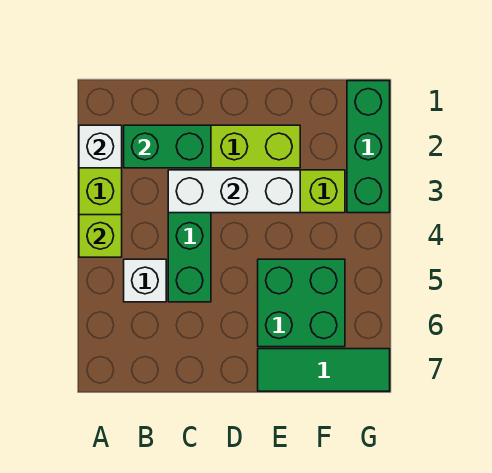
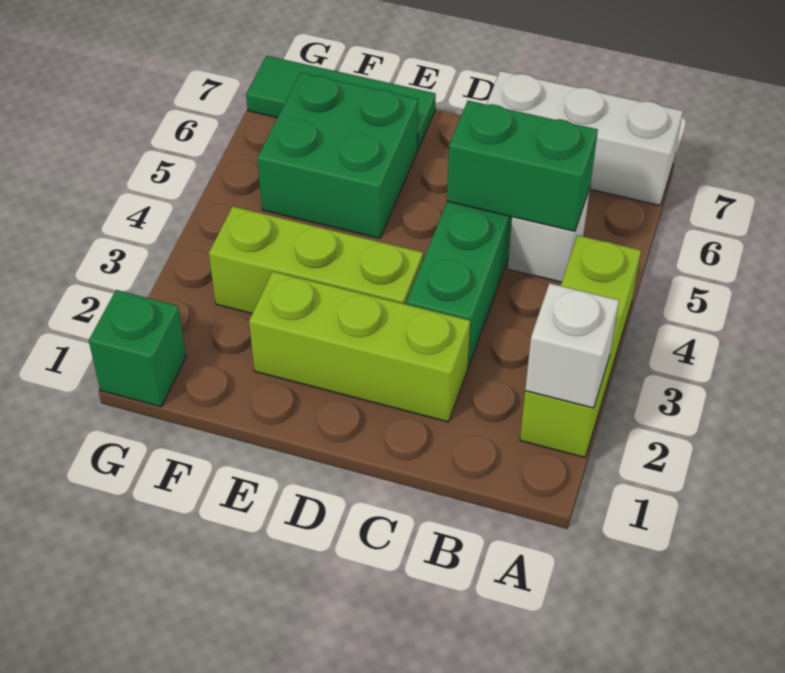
lime 1x1 brick [79,215,122,257] -> none
green 1x2 brick [124,125,211,168] -> green 1x2 brick moved to [447,101,598,231]
white 1x3 brick [168,170,300,213] -> white 1x3 brick moved to [486,71,683,205]
green 1x3 brick [347,81,390,213] -> green 1x1 brick [89,290,186,407]

